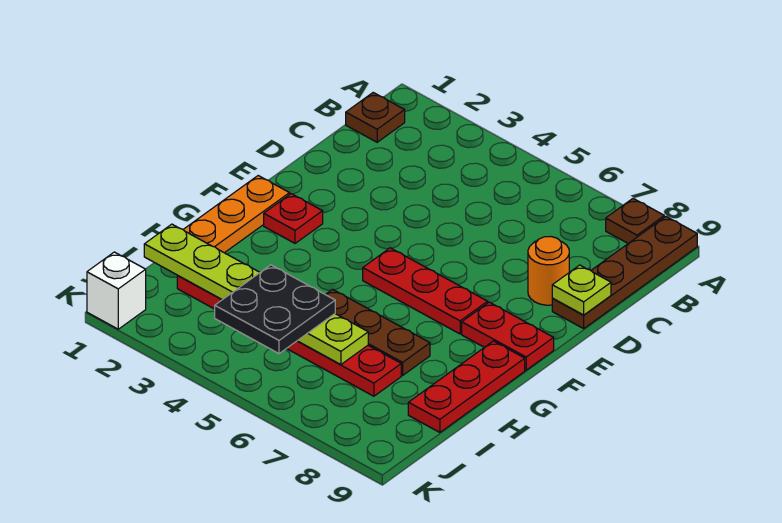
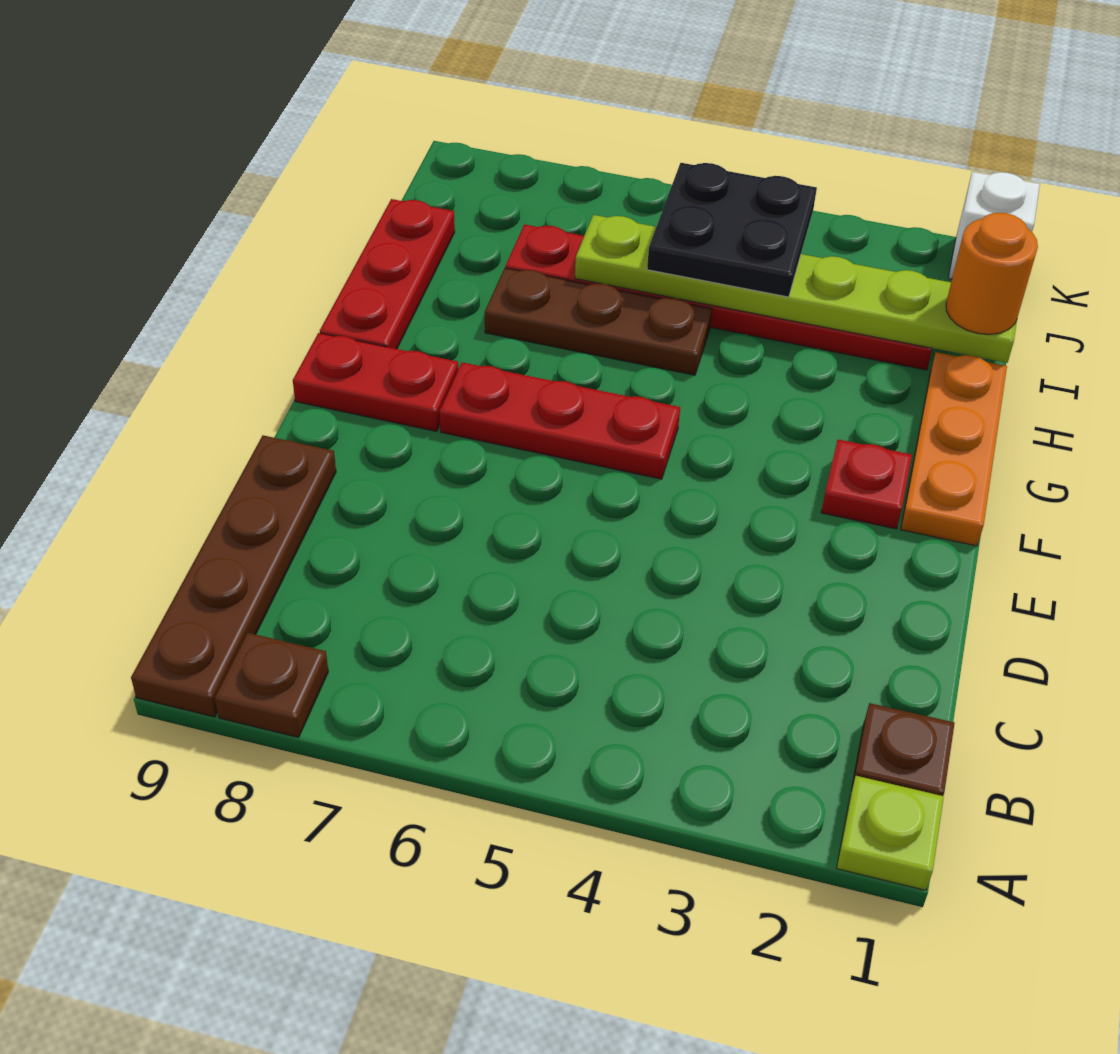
orange 1x1 round brick [528,237,569,305] -> orange 1x1 round brick moved to [946,213,1038,335]
lime 1x1 plate [552,265,611,315] -> lime 1x1 plate moved to [837,776,944,890]

